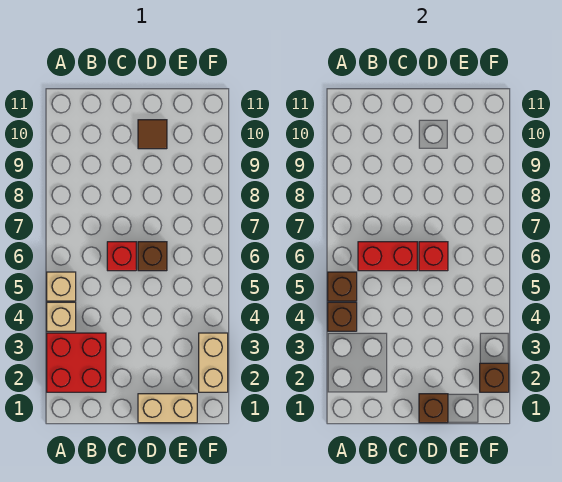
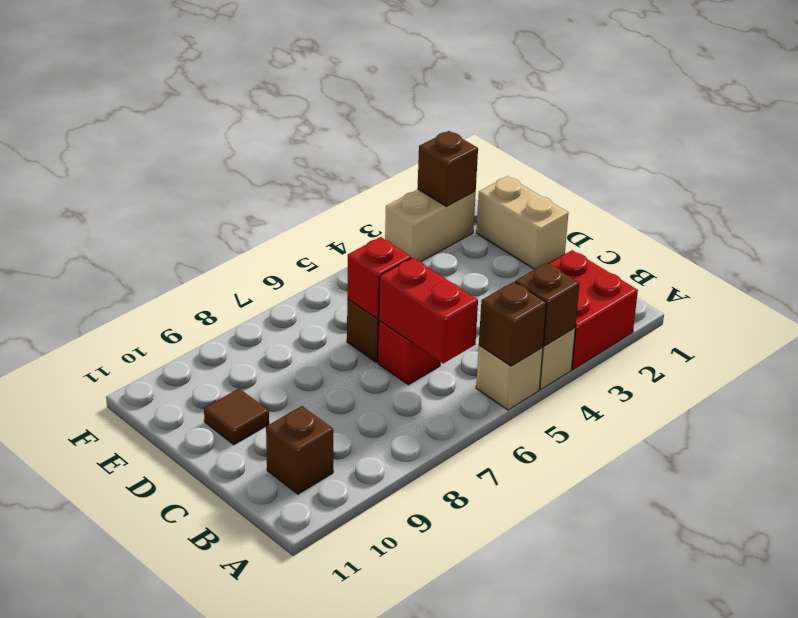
brown 1x1 brick [419,394,448,423] -> brown 1x1 brick moved to [266,406,333,494]

